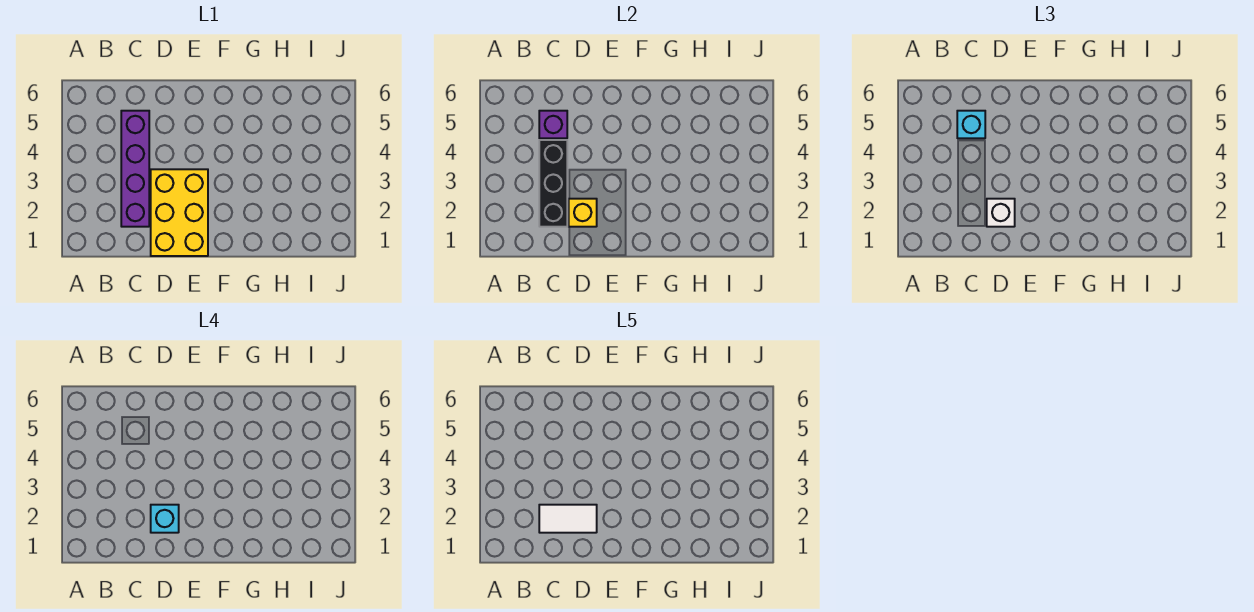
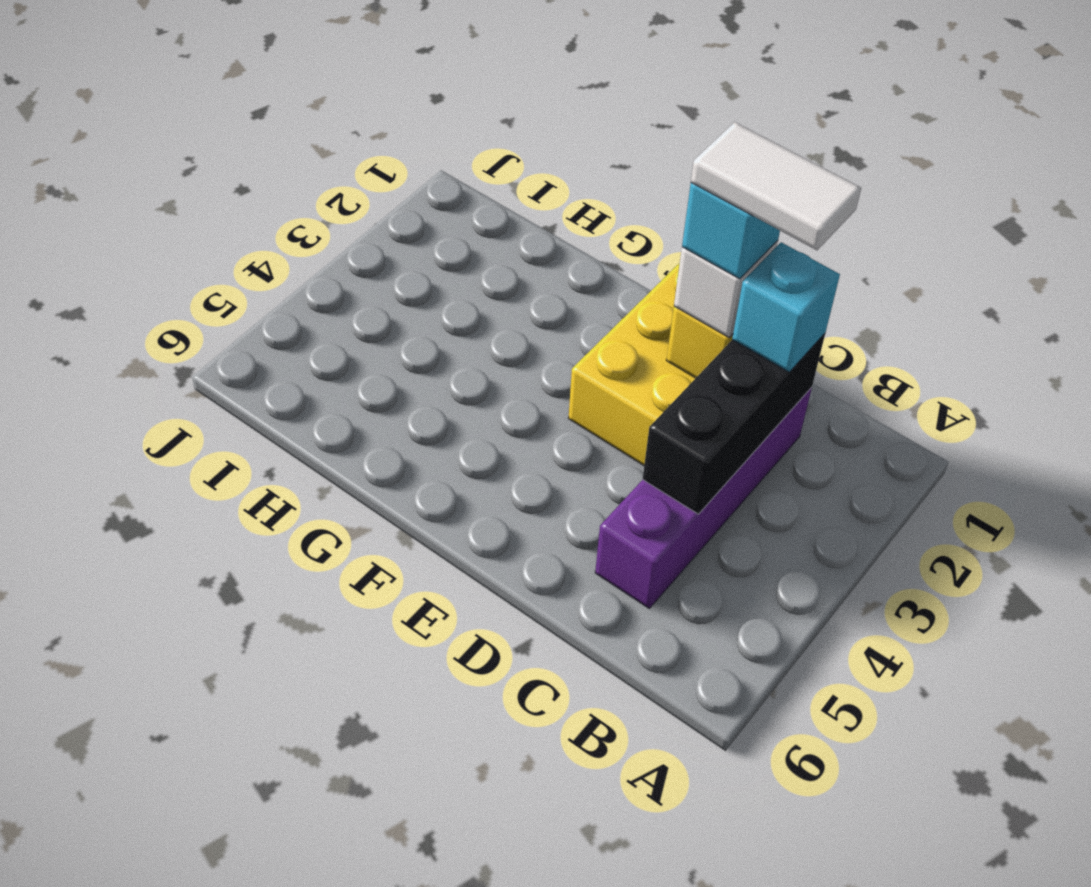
purple 1x1 brick [539,111,567,138] -> none
cyan 1x1 brick [957,111,985,138] -> cyan 1x1 brick moved to [732,242,840,372]

